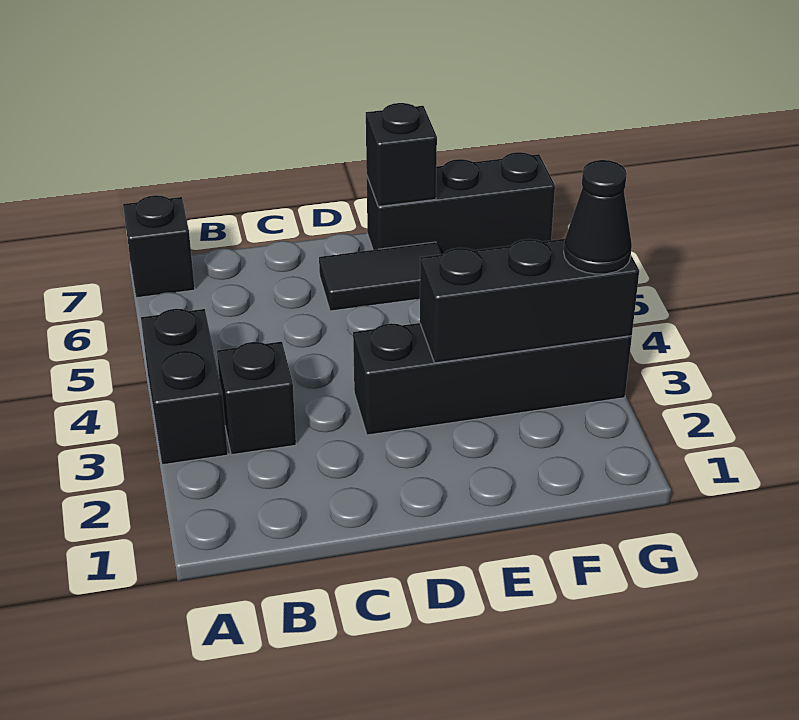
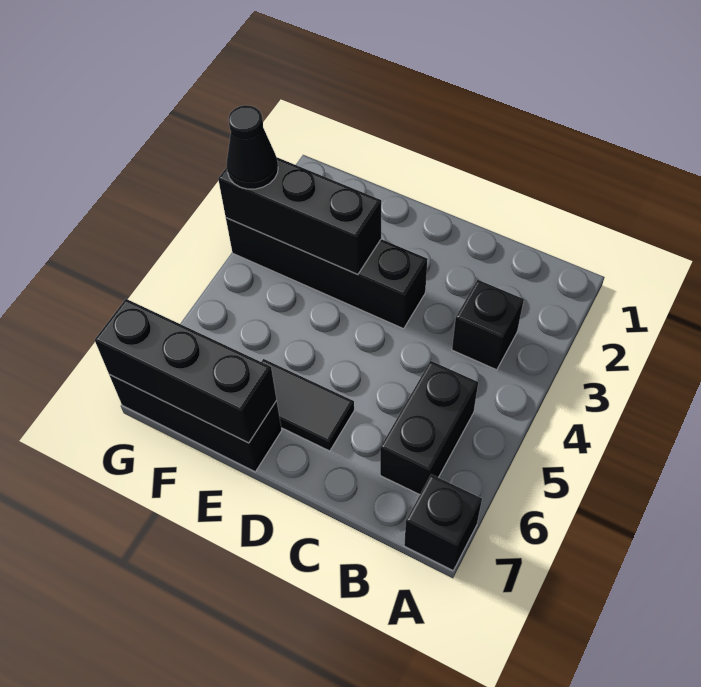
black 1x2 brick [141,309,228,465] -> black 1x2 brick moved to [380,361,478,495]
black 1x1 brick [366,103,437,206] -> black 1x3 brick [95,299,277,443]

